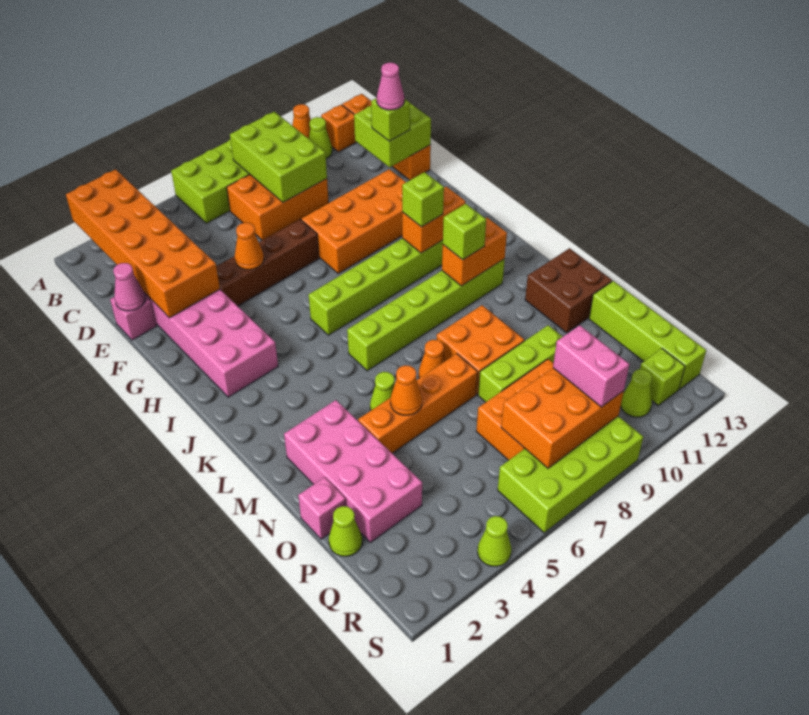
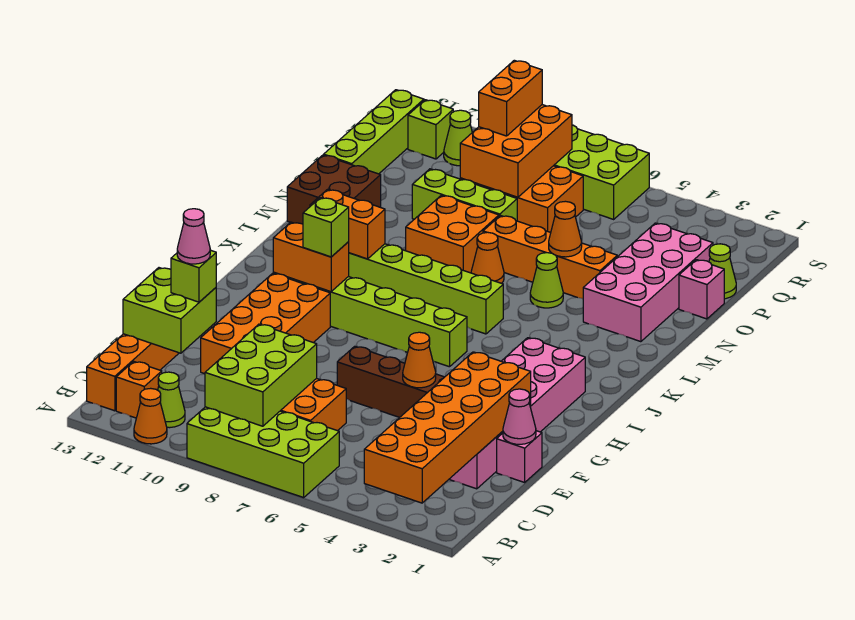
orange 2x4 brick [301,169,406,274] -> orange 2x4 brick turned to [201,273,330,374]
lime 1x1 brick [443,204,486,260] -> none
orange 2x3 brick [501,368,624,468] -> orange 2x3 brick turned to [460,105,572,197]
pink 1x2 brick [553,325,630,407] -> orange 1x2 brick [479,60,542,136]
lime 1x1 cone [478,516,511,567] -> none

